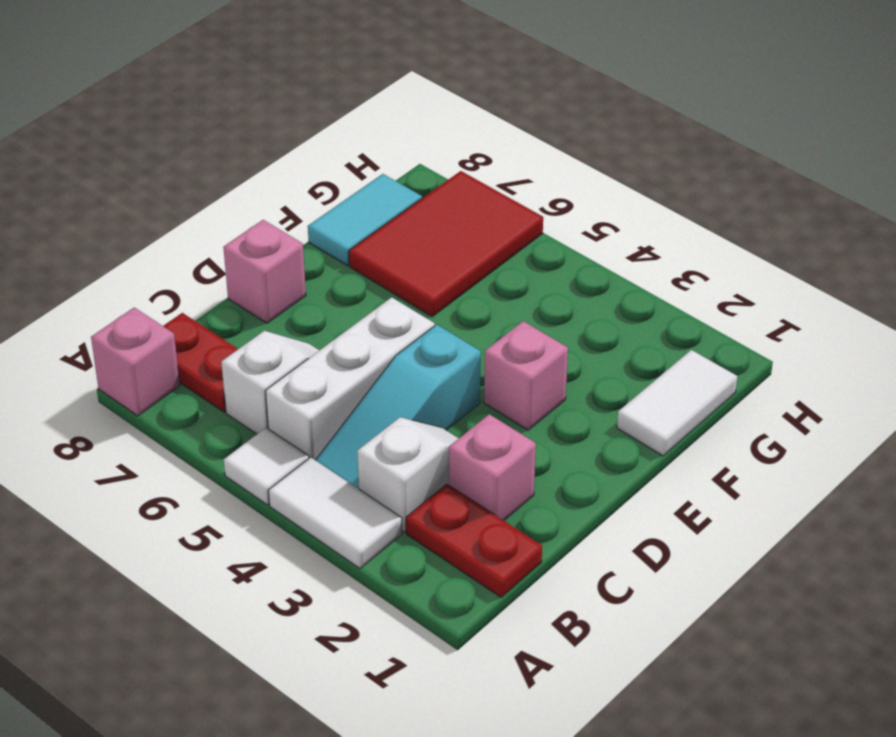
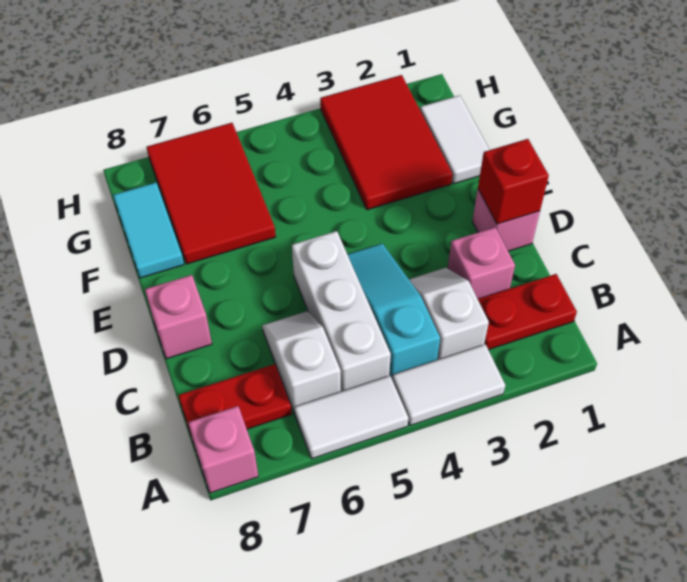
white 1x1 tile [224,428,309,505] -> white 1x2 tile [294,376,408,459]
cyan 1x3 slope [316,325,481,489] -> cyan 1x3 slope turned to [347,243,440,378]
none -> red 1x1 brick [478,139,549,224]
pink 1x1 brick [484,321,568,430] -> pink 1x1 brick moved to [472,190,540,251]
none -> red 2x3 tile [320,75,452,210]

